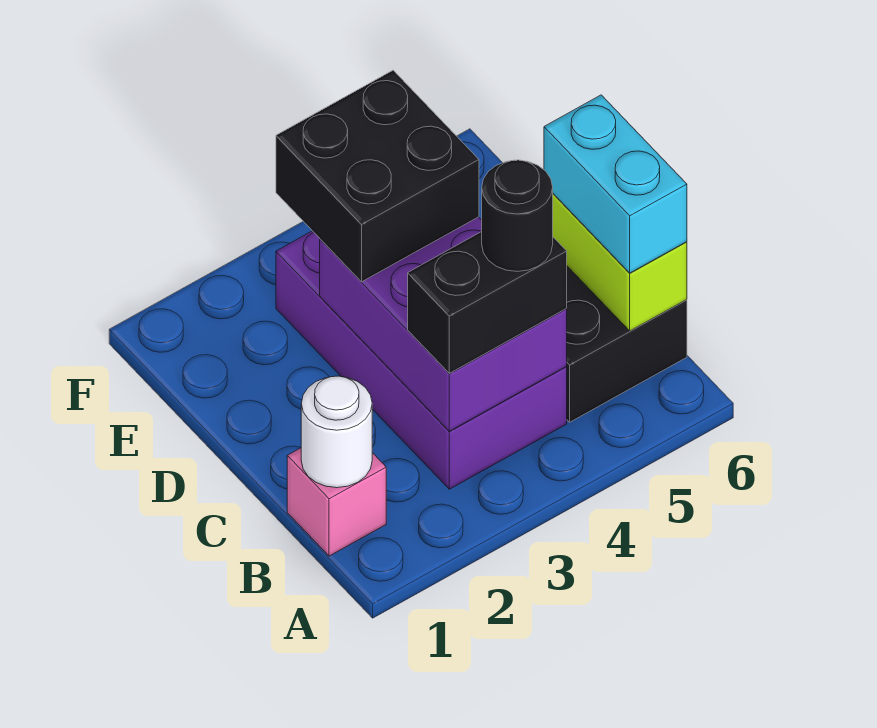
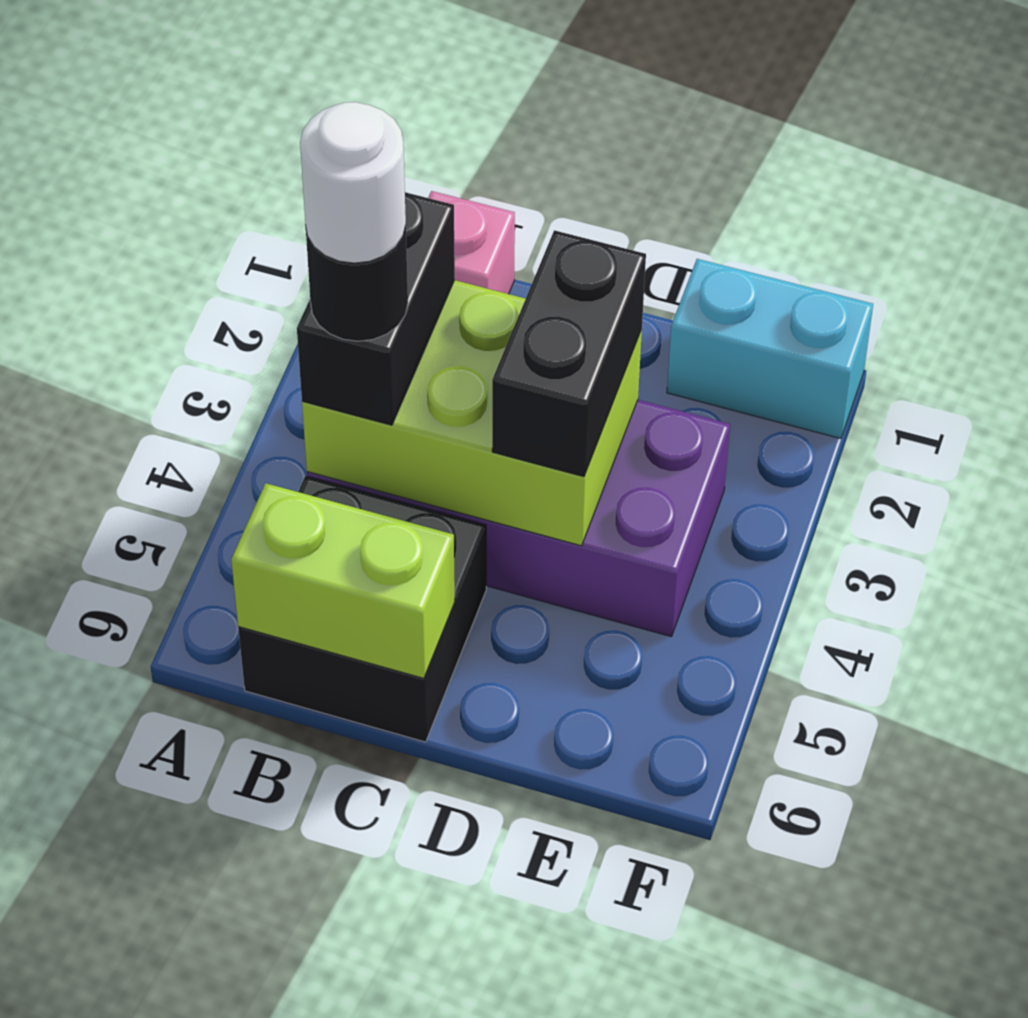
white 1x1 round brick [301,376,372,488] -> white 1x1 round brick moved to [300,102,406,263]
purple 2x3 brick [320,217,567,431] -> lime 2x3 brick [302,280,642,546]
cyan 1x2 brick [544,95,687,273] -> cyan 1x2 brick moved to [667,259,873,439]
black 2x2 brick [276,70,479,282] -> black 1x2 brick [492,230,646,477]

